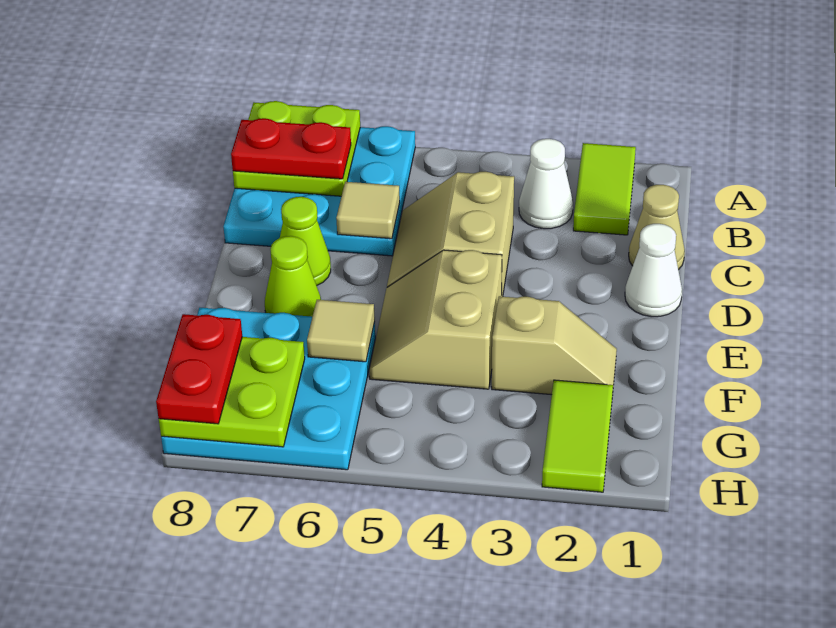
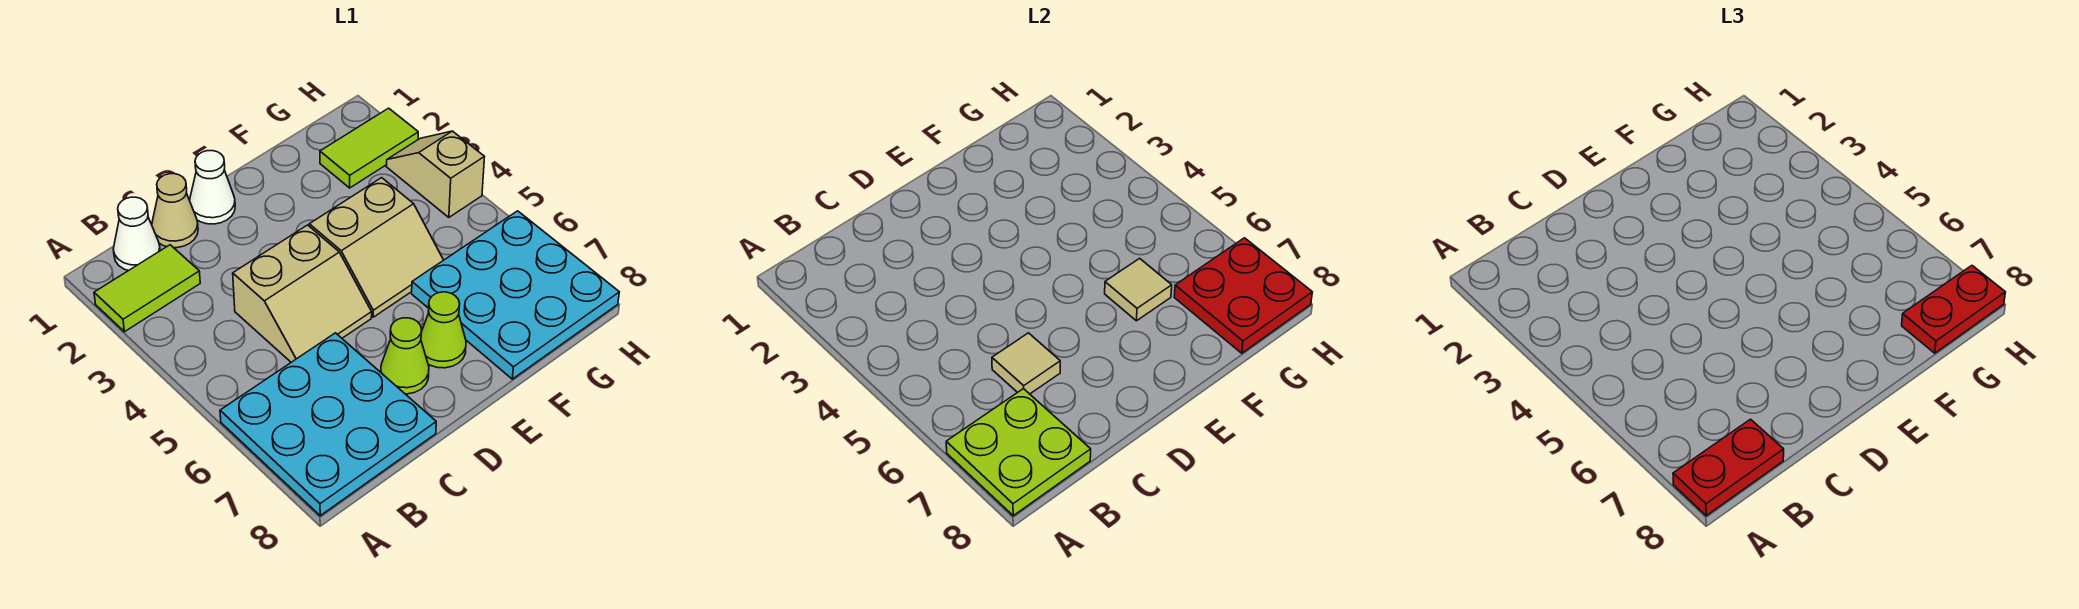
white 1x1 cone [519,139,573,229] -> white 1x1 cone moved to [113,197,160,271]
red 1x2 plate [231,118,351,179] -> red 1x2 plate turned to [1673,419,1784,516]
tan 1x2 slope [492,296,617,395] -> tan 1x2 slope moved to [386,131,484,217]
lime 2x2 plate [159,337,305,447] -> red 2x2 plate [1174,238,1312,353]

